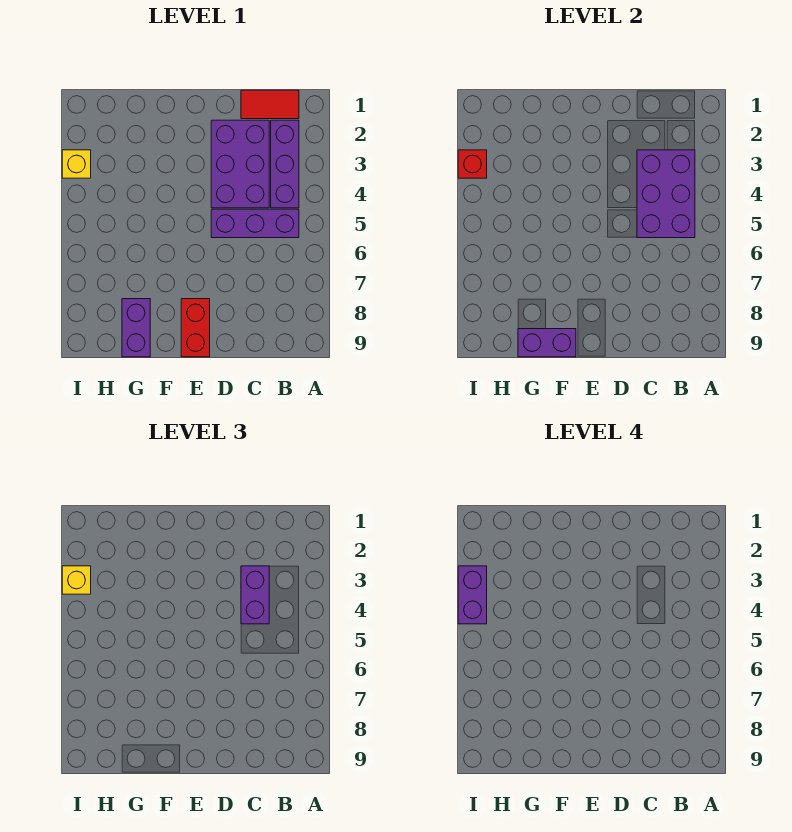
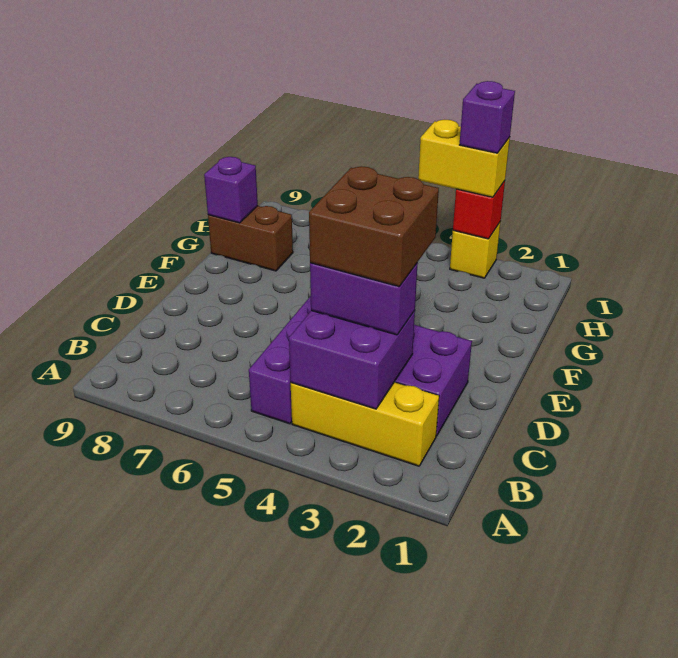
red 1x2 tile [241,90,299,119] -> none
purple 1x3 brick [271,120,299,208] -> yellow 1x3 brick [291,382,439,466]
purple 2x3 brick [637,150,695,238] -> purple 2x2 brick [289,310,415,409]
none -> brown 2x2 brick [309,166,439,286]
red 1x2 brick [181,299,210,357] -> none
purple 1x2 brick [518,329,576,357] -> purple 1x1 brick [204,157,258,223]
purple 1x2 brick [122,299,150,357] -> brown 1x2 brick [208,206,293,271]
yellow 1x1 brick [62,566,91,594] -> yellow 1x2 brick [418,120,510,197]
purple 1x2 brick [458,566,487,624] -> purple 1x1 brick [460,81,515,153]

